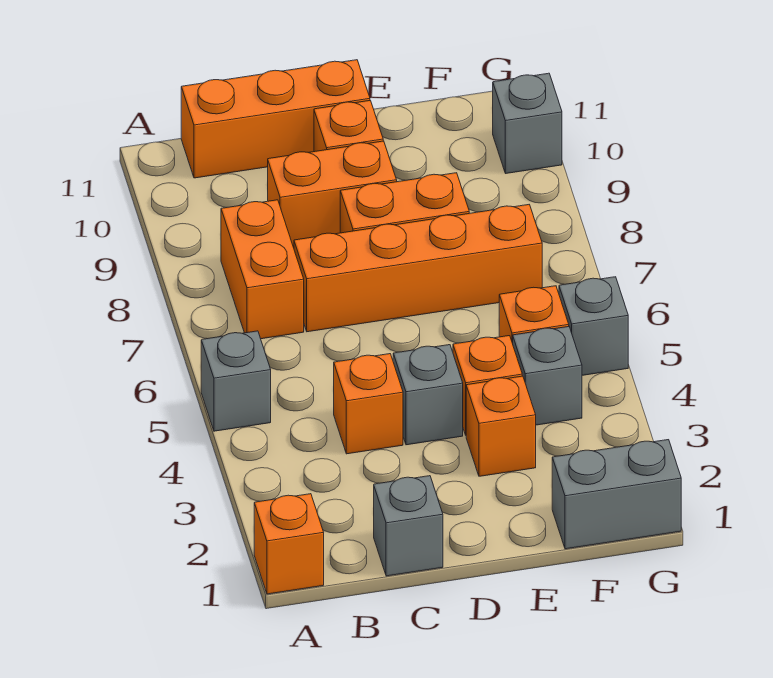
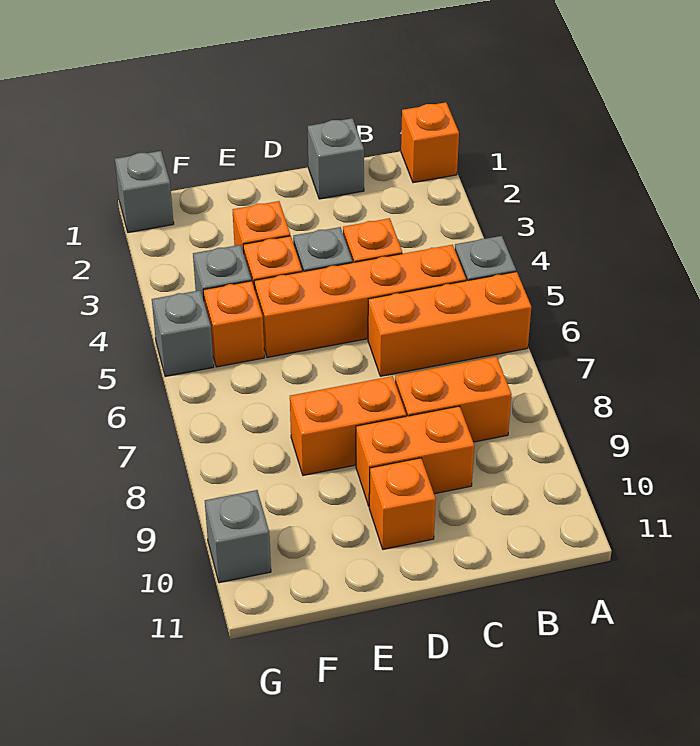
orange 1x2 brick [221,200,304,339] -> orange 1x2 brick turned to [395,356,512,442]
orange 1x3 brick [181,60,370,178] -> orange 1x3 brick moved to [368,272,531,376]
orange 1x4 brick [294,205,542,332] -> orange 1x4 brick moved to [254,245,466,358]
grey 1x2 brick [552,440,681,549] -> grey 1x1 brick [115,151,174,233]

